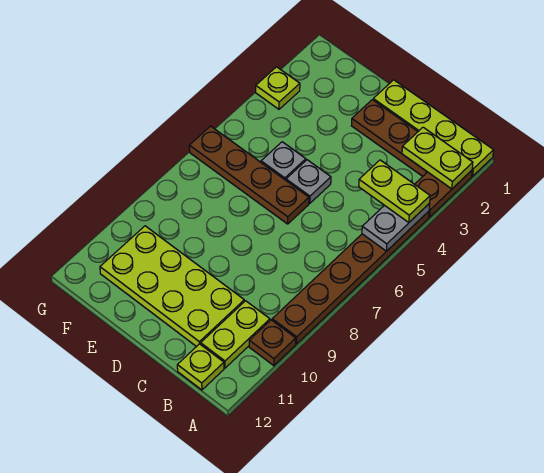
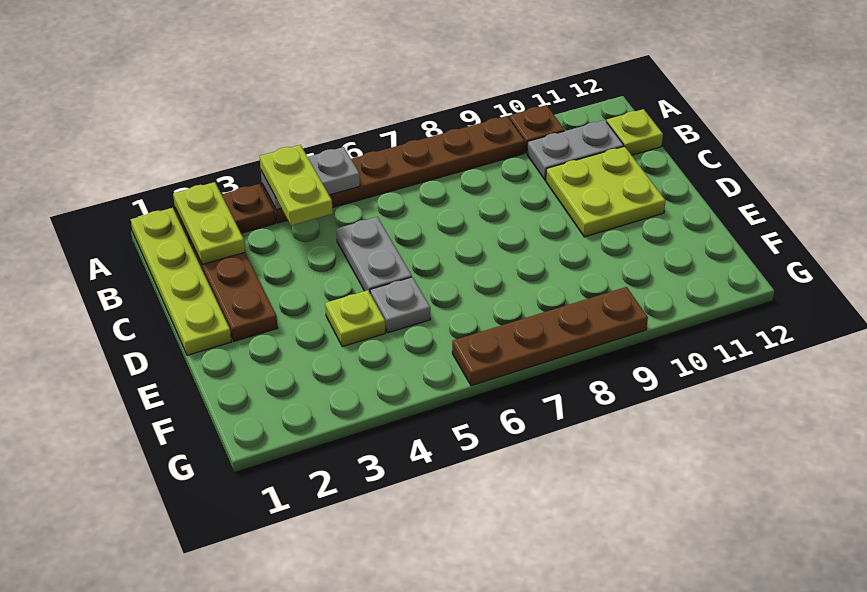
lime 1x2 plate [201,301,270,368] -> grey 1x2 plate [527,120,624,180]
lime 2x4 plate [100,226,244,347] -> lime 2x2 plate [546,146,665,237]
grey 1x1 plate [286,160,331,203] -> grey 1x2 plate [336,217,412,292]
brown 1x4 plate [189,126,309,224] -> brown 1x4 plate turned to [452,287,648,386]
lime 1x1 plate [256,67,300,109] -> lime 1x1 plate moved to [325,290,385,347]

